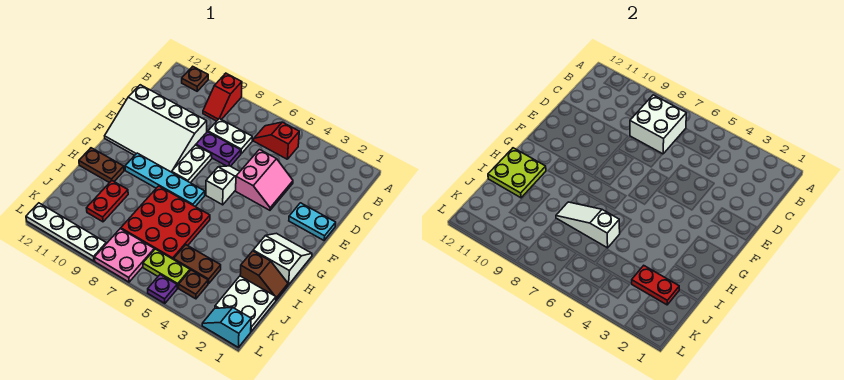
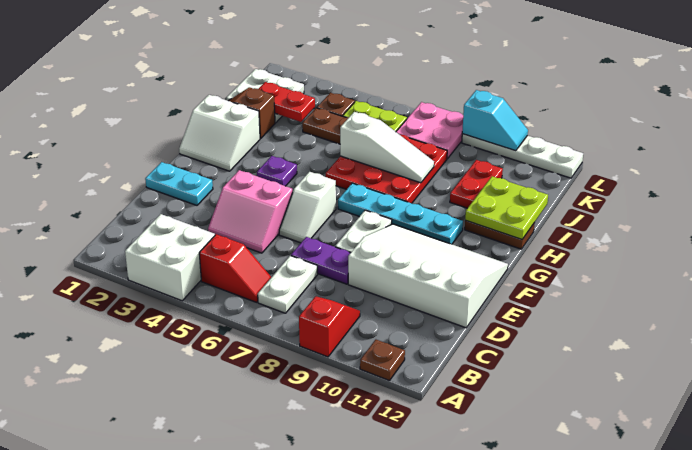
white 2x2 brick [630,95,686,154] -> white 2x2 brick moved to [125,214,215,301]
white 1x2 plate [208,118,252,154] -> white 1x2 plate turned to [258,256,318,313]
pink 2x2 slope [236,150,293,210] -> pink 2x2 slope turned to [208,170,293,253]
cyan 1x2 slope [202,307,251,347] -> cyan 1x2 slope moved to [462,90,528,151]
purple 1x1 plate [148,275,177,303] -> purple 1x1 plate moved to [257,156,297,186]

